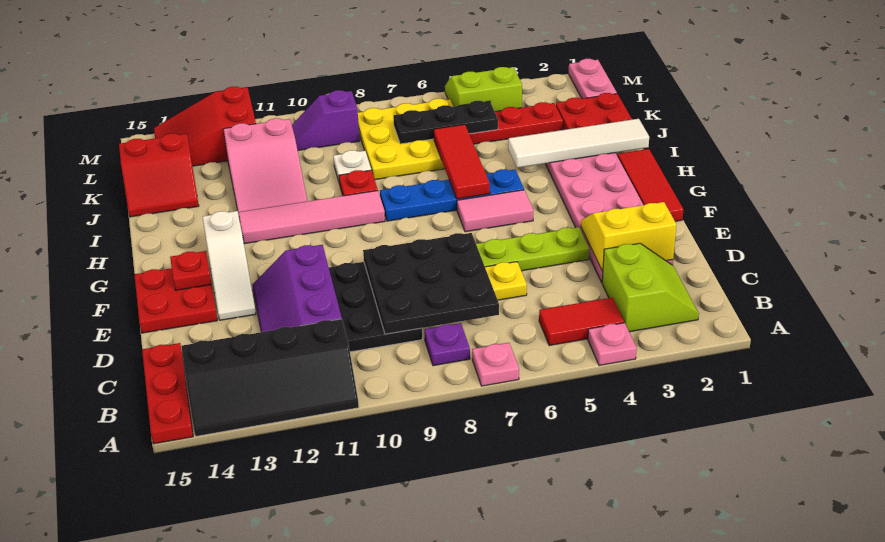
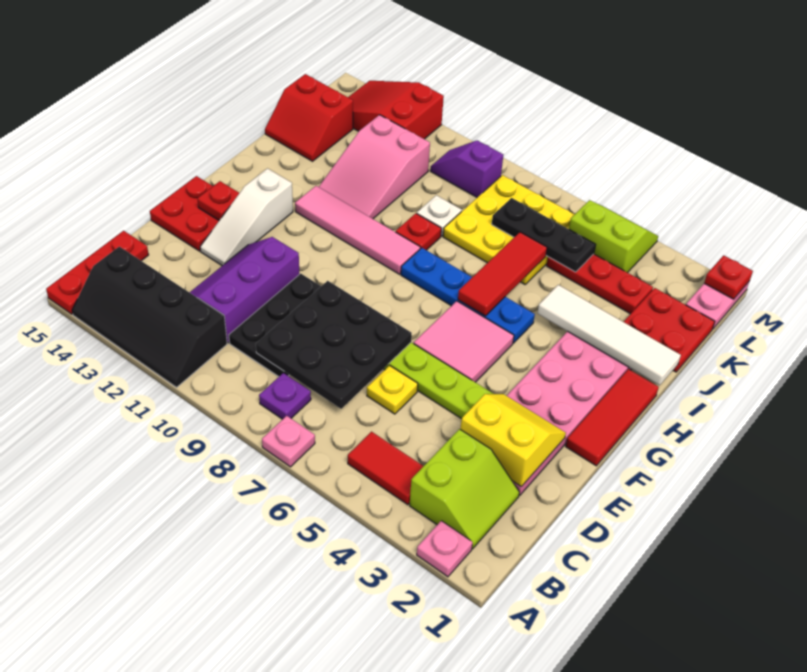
pink 1x1 plate [588,323,637,366] -> pink 1x1 plate moved to [417,521,473,577]
pink 1x2 tile [457,190,533,232] -> pink 2x2 tile [414,301,514,382]
none -> red 1x1 plate [704,255,753,299]

